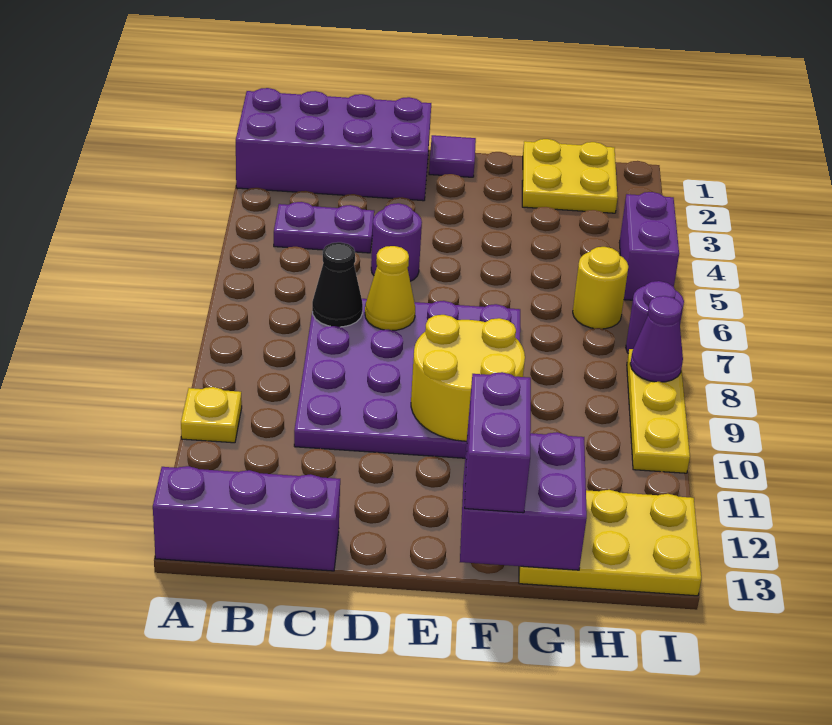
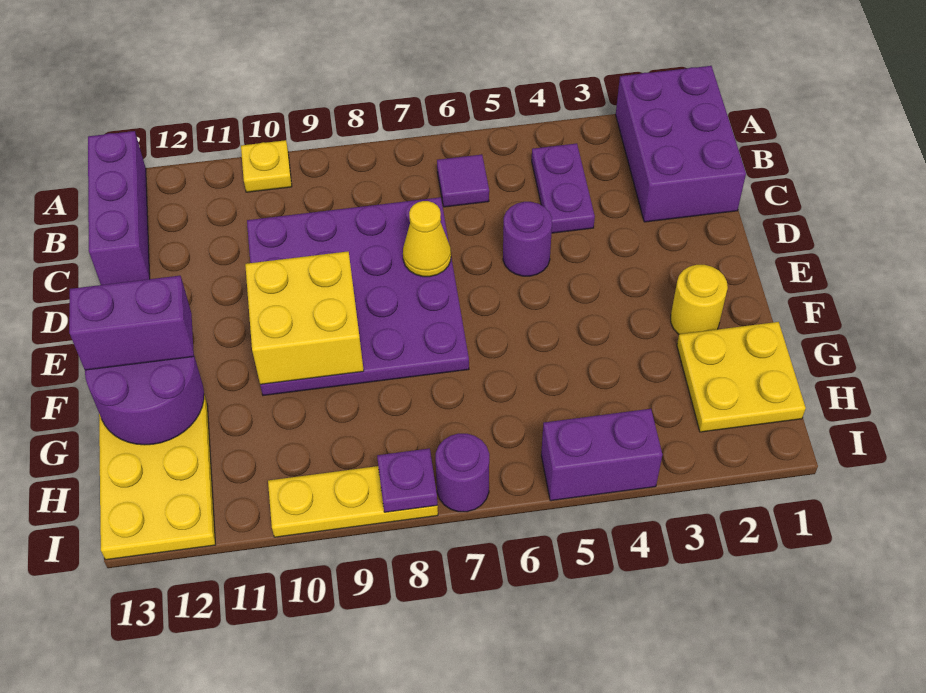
purple 2x4 brick [236,88,431,201] -> purple 2x3 brick [616,66,746,222]
black 1x1 cone [312,242,363,327] -> none
purple 1x1 tile [429,135,476,177] -> purple 1x1 tile moved to [437,155,489,207]
yellow 2x2 round brick [411,315,525,441] -> yellow 2x2 brick [245,251,364,385]
purple 2x2 brick [460,432,587,570] -> purple 2x2 round brick [85,356,204,445]
yellow 1x1 round brick [573,247,628,329] -> yellow 1x1 round brick moved to [671,265,728,334]
purple 1x1 cone [630,296,683,382] -> purple 1x1 plate [377,448,437,512]

